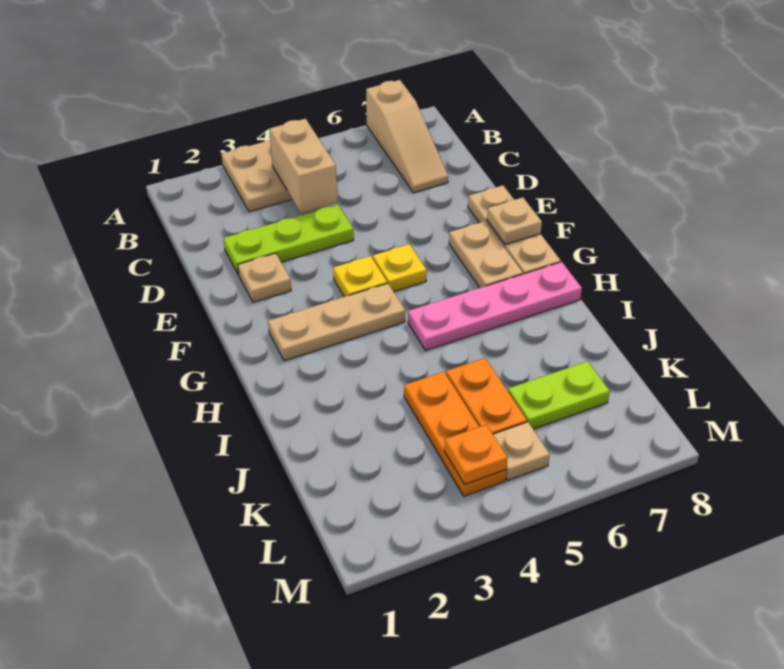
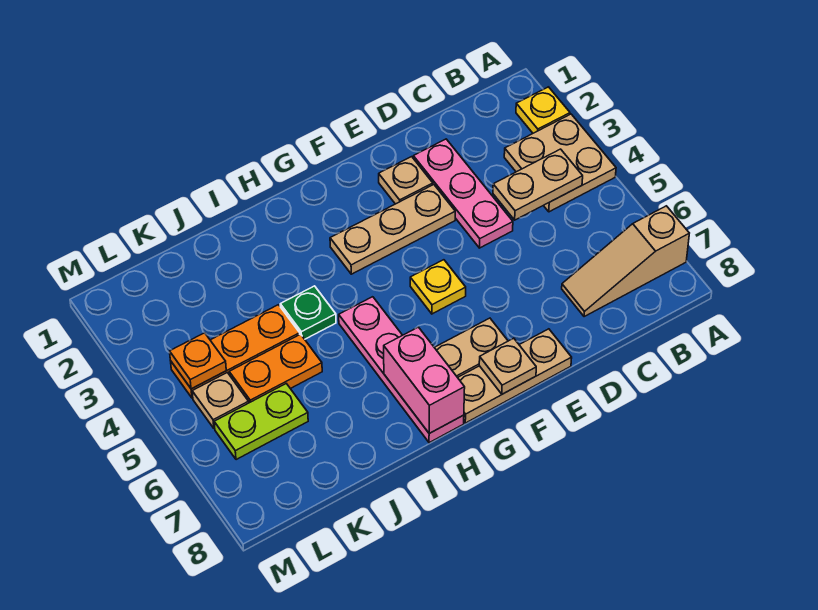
tan 1x2 brick [270,119,337,213] -> tan 1x2 plate [493,149,583,220]
lime 1x3 plate [224,205,354,275] -> pink 1x3 plate [413,139,513,248]
yellow 1x1 plate [333,256,387,297] -> yellow 1x1 plate moved to [516,87,570,133]
tan 1x3 plate [268,283,405,361] -> tan 1x3 plate turned to [330,185,455,274]
none -> pink 1x2 brick [384,327,465,433]
none -> green 1x1 plate [280,286,336,339]
lime 1x2 plate [508,361,610,429] -> lime 1x2 plate turned to [214,384,308,460]

